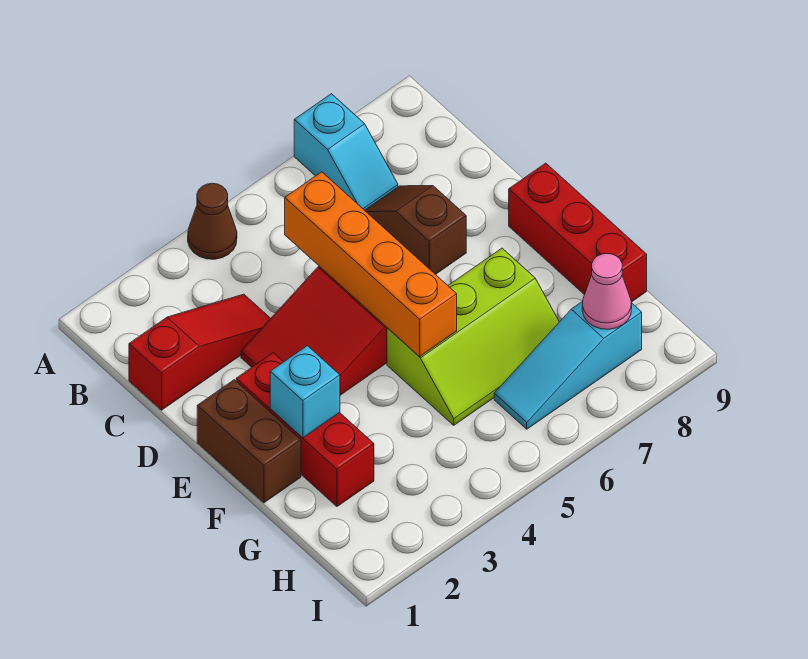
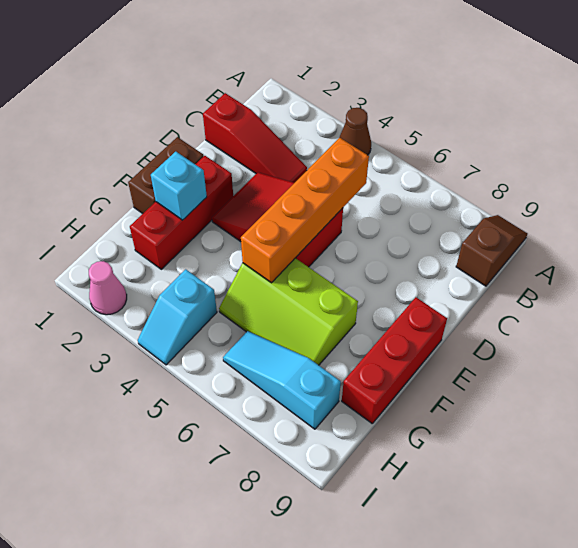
cyan 1x2 slope [294,94,398,210] -> cyan 1x2 slope moved to [138,269,217,365]
brown 1x2 slope [365,186,466,275] -> brown 1x2 slope moved to [456,215,527,286]
pink 1x1 cone [582,253,632,329] -> pink 1x1 cone moved to [89,261,127,315]

